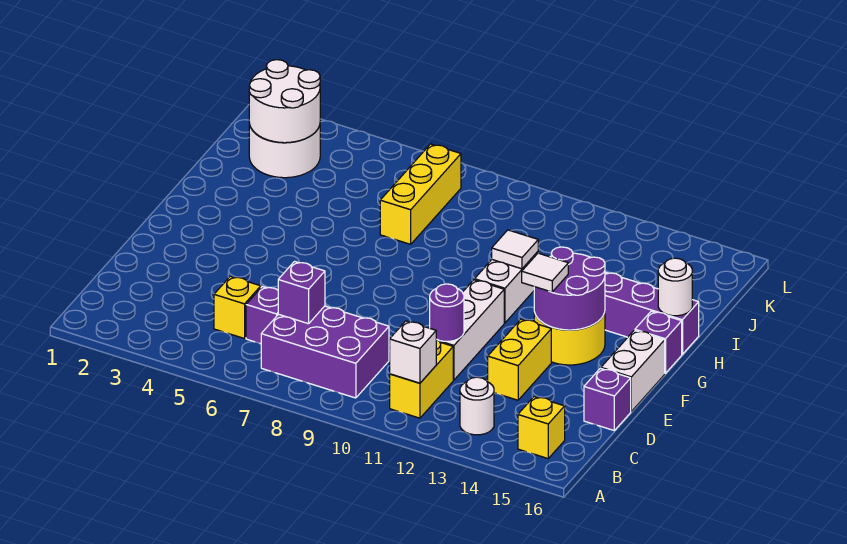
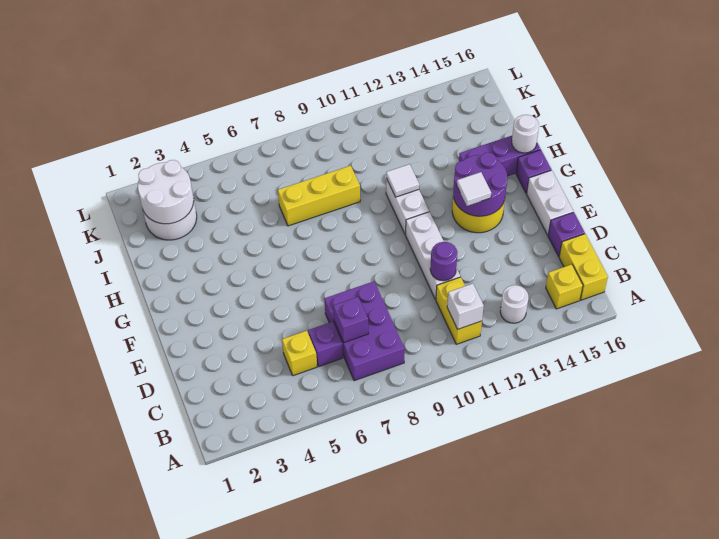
purple 2x3 brick [261,306,389,398] -> purple 2x3 brick turned to [324,281,405,381]
yellow 1x2 brick [488,319,551,400] -> yellow 1x2 brick moved to [559,234,608,300]
yellow 1x3 brick [380,144,461,244] -> yellow 1x3 brick turned to [278,166,360,226]

